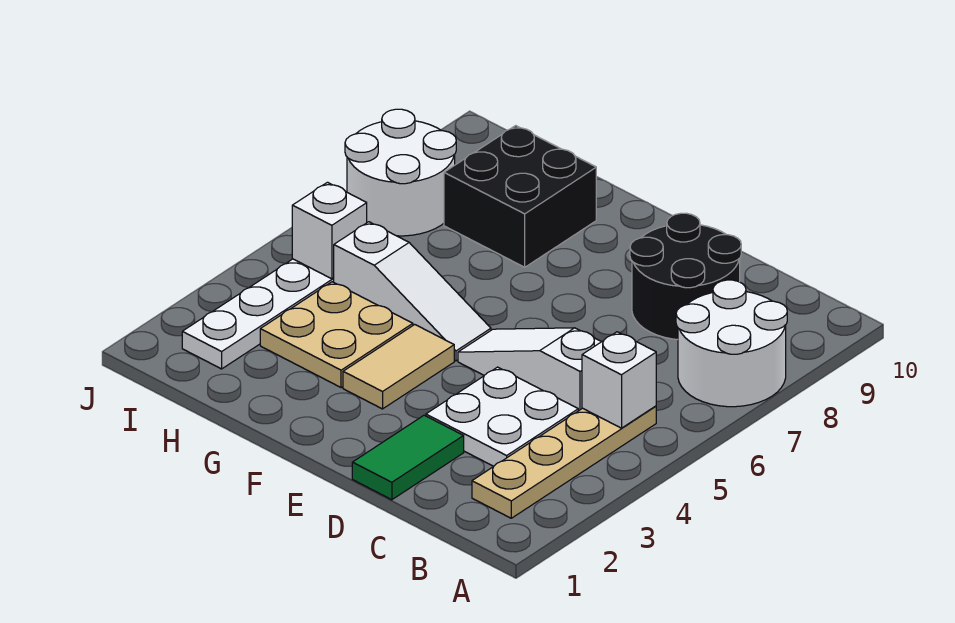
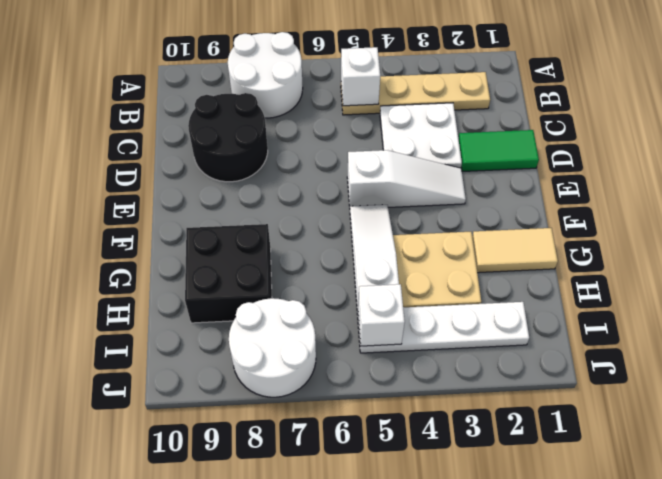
white 1x3 slope [458,328,601,411] -> white 1x3 slope turned to [347,150,466,207]
tan 1x2 tile [343,325,454,409] -> tan 1x2 tile moved to [472,228,558,273]

